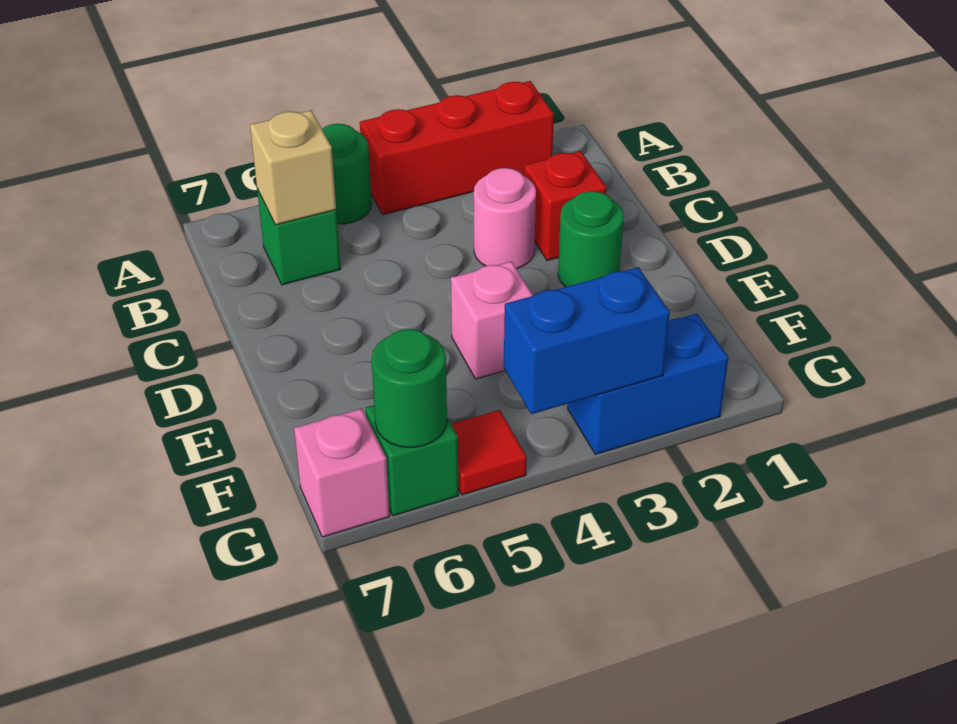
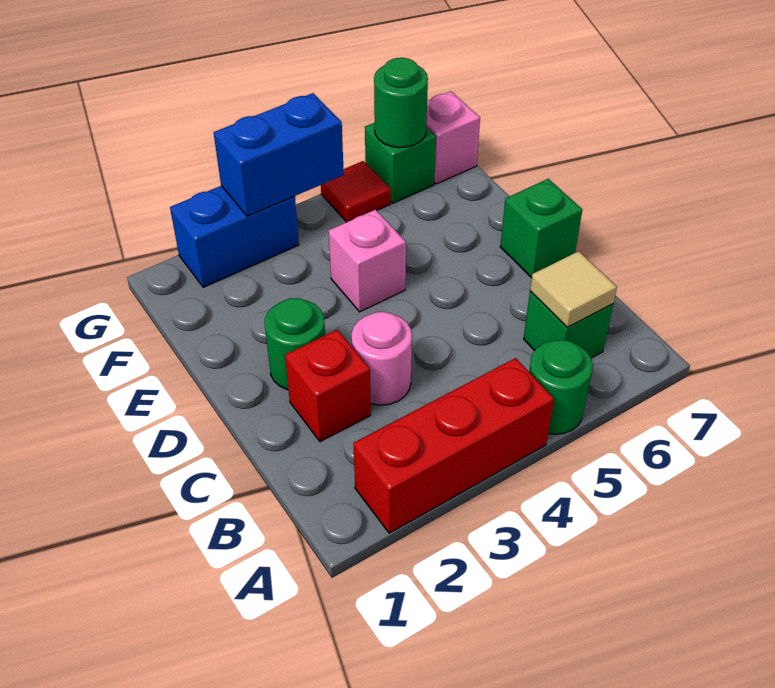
tan 1x1 brick [250,110,336,225] -> tan 1x1 tile [530,251,617,328]
none -> green 1x1 brick [500,179,582,278]

